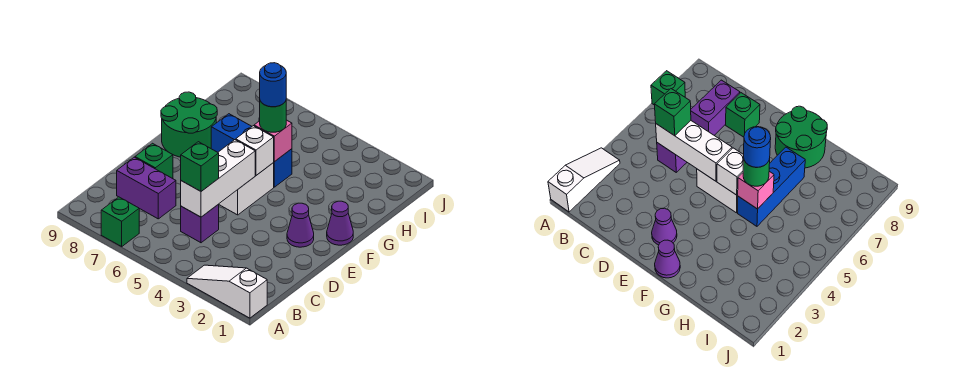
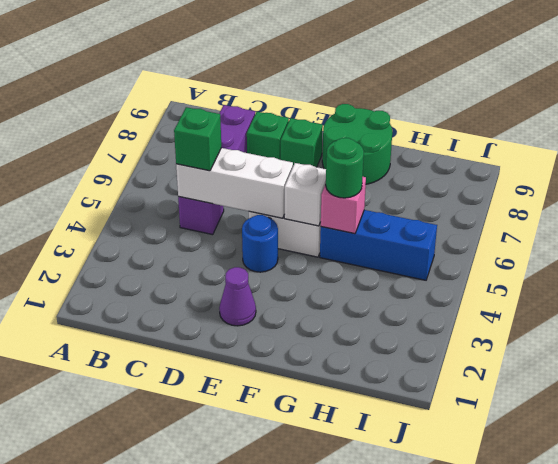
white 1x3 slope [187,265,267,318] -> none
green 1x1 brick [101,197,139,246] -> green 1x1 brick moved to [281,118,323,167]
purple 1x1 cone [327,201,353,245] -> none
blue 1x3 brick [211,114,292,187] -> blue 1x3 brick turned to [320,210,437,280]
blue 1x1 round brick [260,63,286,107] -> blue 1x1 round brick moved to [242,215,278,272]

